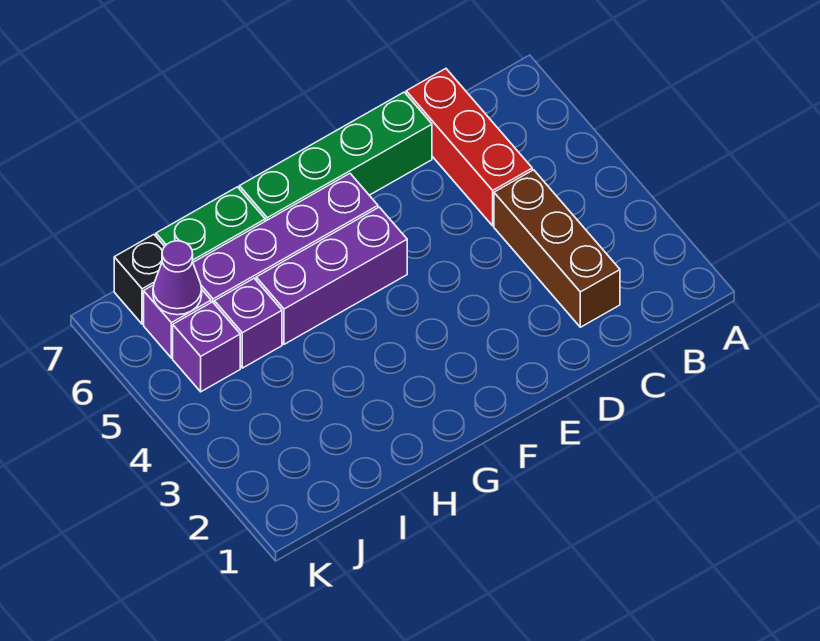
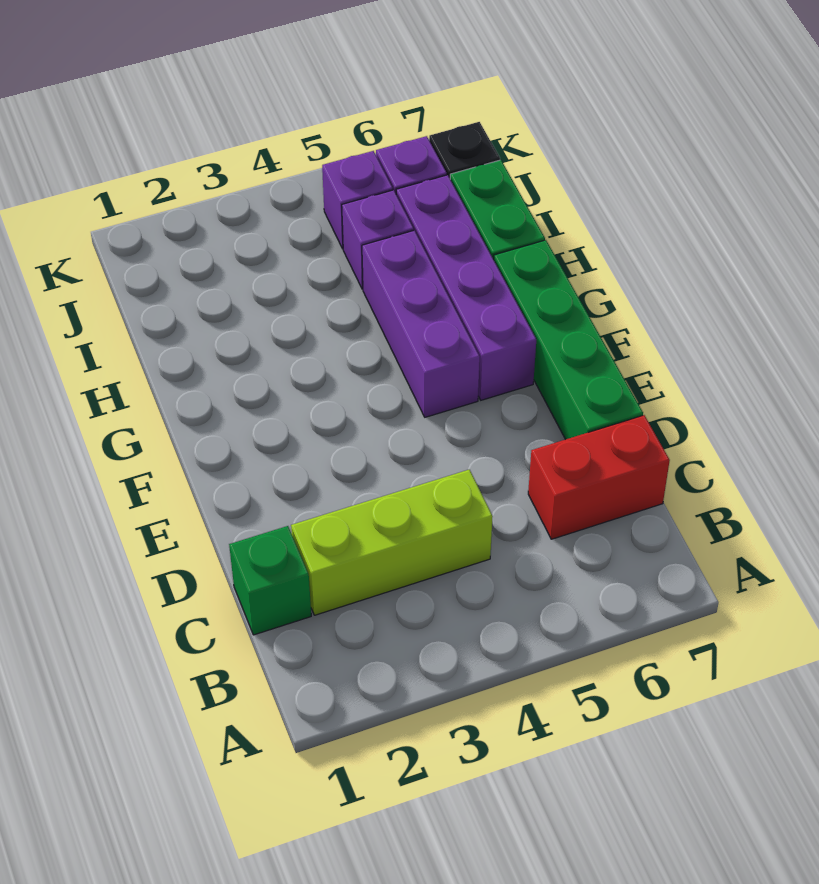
none -> green 1x1 brick [229,526,311,635]
brown 1x3 brick [494,170,620,327] -> lime 1x3 brick [291,470,493,615]
red 1x3 brick [406,69,532,226] -> red 1x2 brick [528,415,670,539]
purple 1x1 cone [153,241,202,315] -> none

